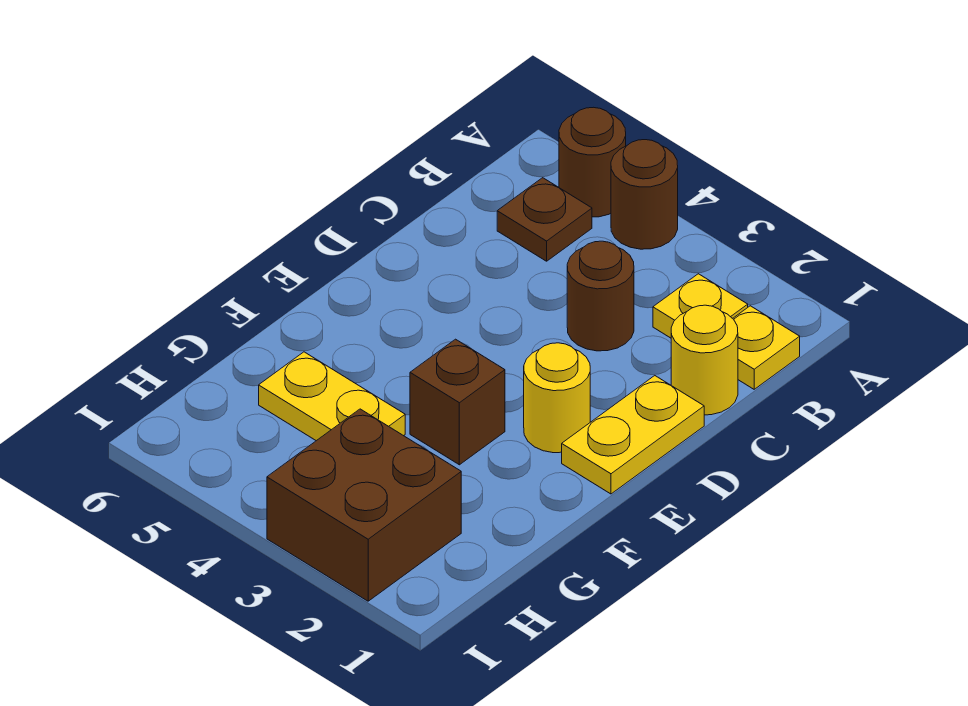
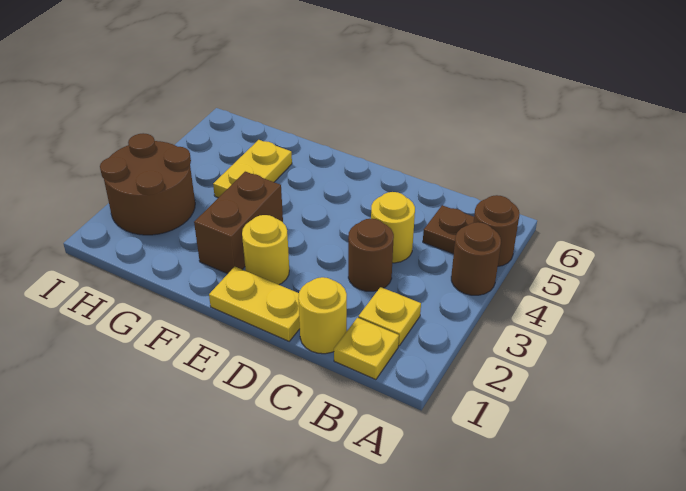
none -> yellow 1x1 round brick [371,192,415,263]
brown 1x1 brick [410,339,505,465] -> brown 1x2 brick [194,172,283,274]
brown 2x2 brick [267,409,461,601] -> brown 2x2 round brick [100,133,195,235]

